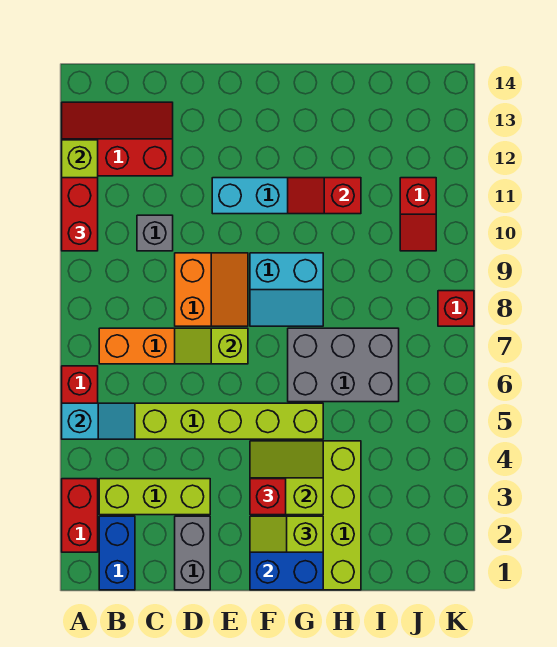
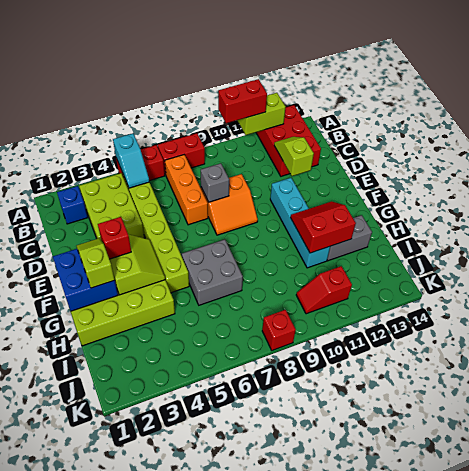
red 1x2 brick [62,479,98,552] -> red 1x2 brick moved to [158,133,205,175]
red 2x3 slope [62,102,173,176] -> red 2x3 brick [256,105,321,176]
blue 1x2 brick [99,516,135,590] -> blue 1x1 brick [57,186,88,224]
lime 1x3 brick [99,479,210,515] -> lime 2x3 brick [79,173,144,239]
grey 1x1 brick [137,215,173,251] -> grey 1x1 brick moved to [201,163,229,202]
grey 1x2 brick [175,516,210,590] -> grey 1x2 brick moved to [327,215,372,261]
lime 1x2 slope [175,328,248,364] -> lime 1x2 slope moved to [274,137,314,176]
cyan 2x2 slope [250,253,323,326] -> none
grey 2x3 brick [288,328,399,402] -> grey 2x2 brick [182,239,243,305]
red 1x2 slope [288,178,361,214] -> red 2x2 slope [291,201,356,253]

